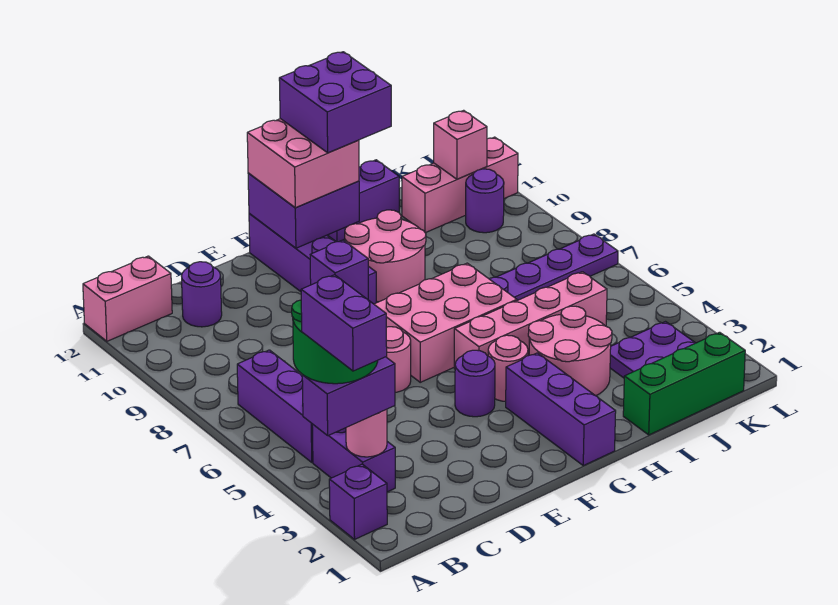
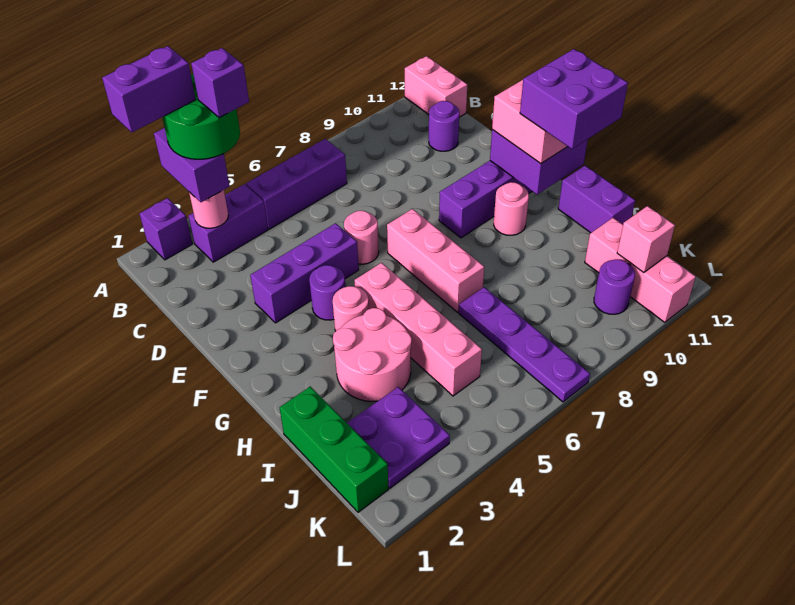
pink 2x3 brick [374,263,517,382] -> pink 1x3 brick [387,209,484,312]
purple 1x3 brick [506,353,616,466] -> purple 1x3 brick moved to [250,223,359,323]
pink 2x2 round brick [345,210,426,302] -> pink 1x1 round brick [494,182,529,235]

